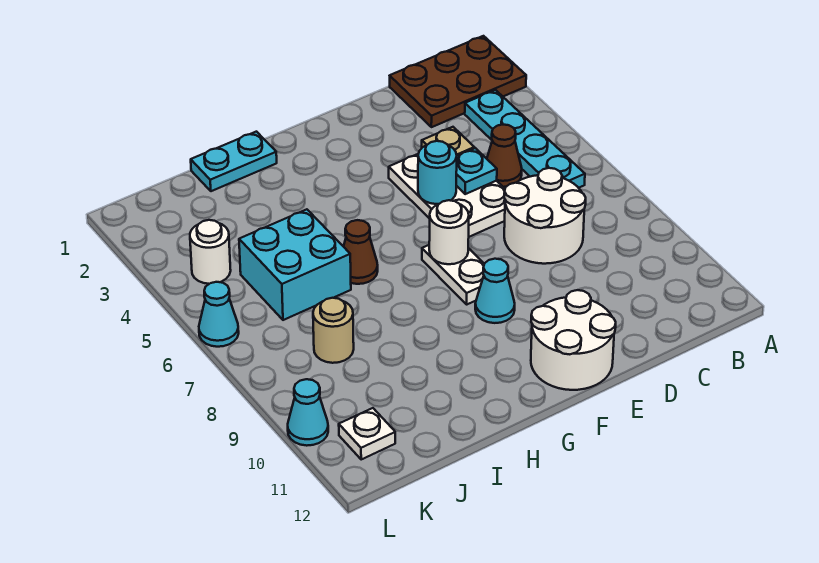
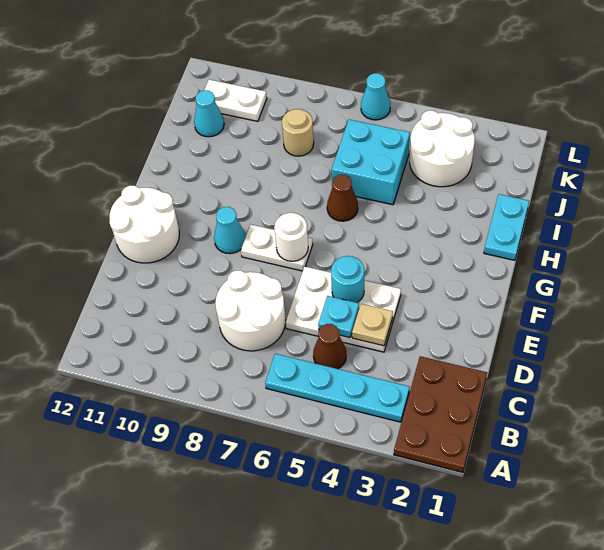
white 1x1 round brick [190,220,231,284] -> white 2x2 round brick [410,111,475,187]
white 1x1 plate [339,408,395,459] -> white 1x2 plate [205,80,267,121]
cyan 1x1 cone [288,379,328,446] -> cyan 1x1 cone moved to [194,90,224,137]

